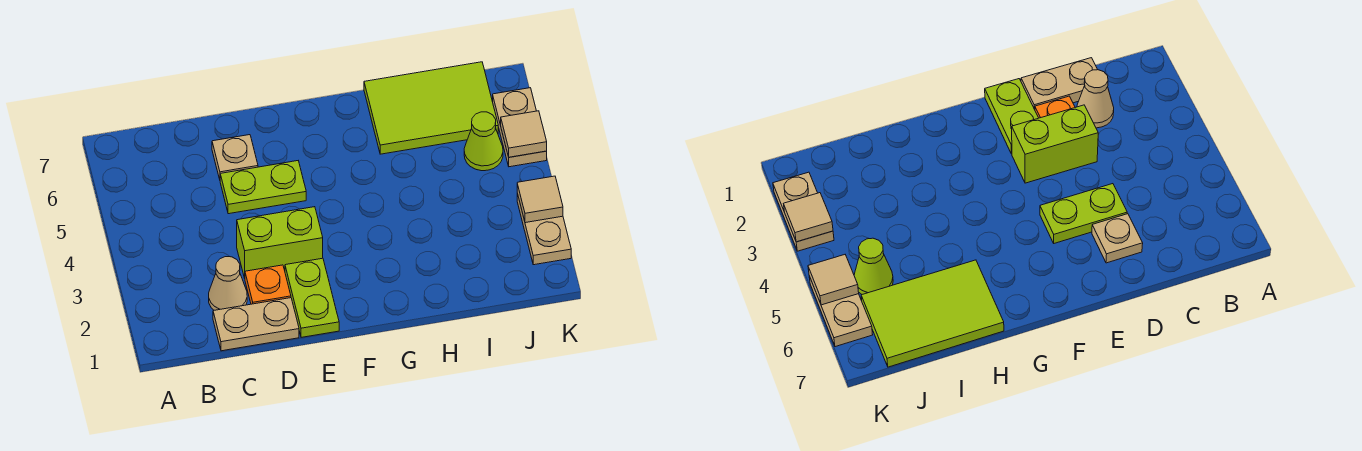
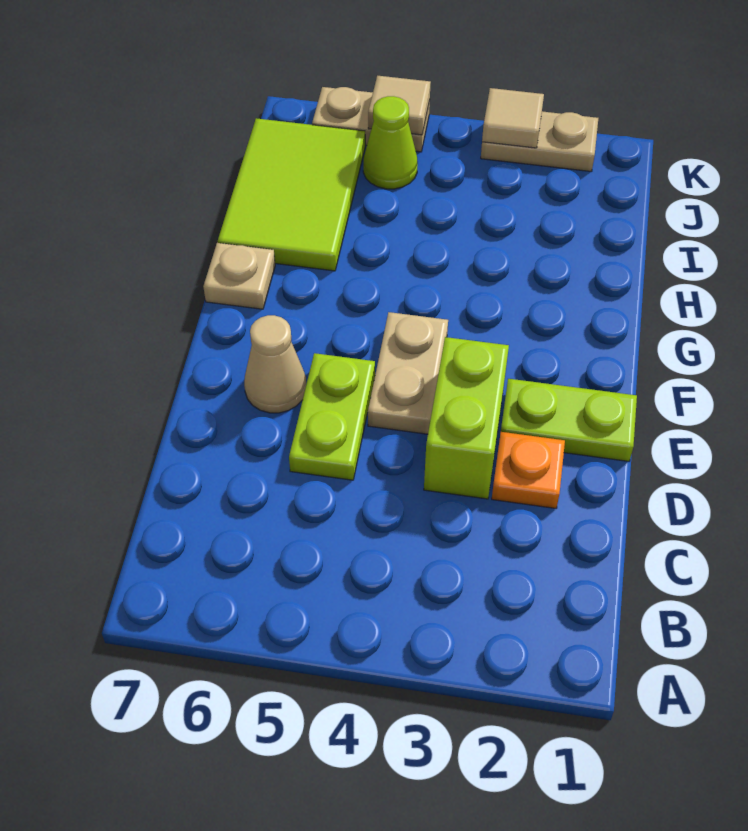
tan 1x2 plate [213,298,299,351] -> tan 1x2 plate moved to [368,312,448,434]
tan 1x1 cone [209,257,247,310] -> tan 1x1 cone moved to [244,315,306,413]
tan 1x1 plate [212,135,258,179] -> tan 1x1 plate moved to [203,243,275,309]

